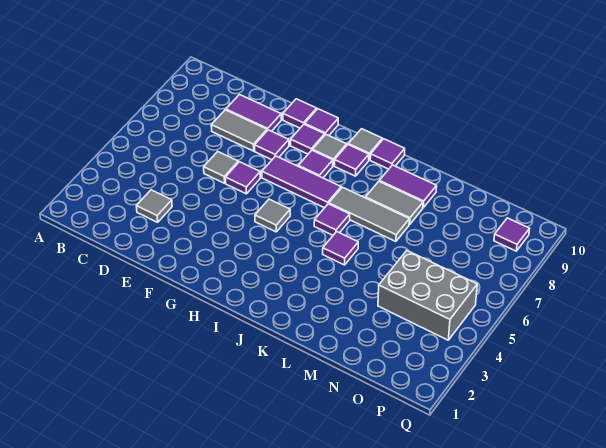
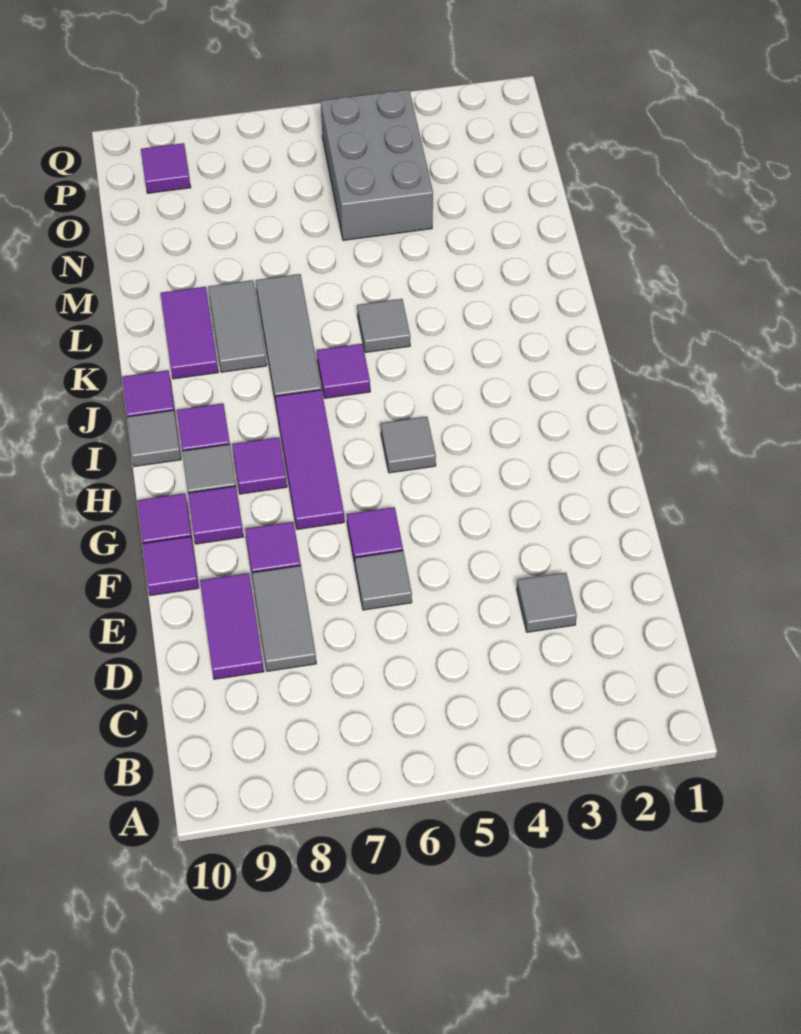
purple 1x1 tile [323,232,358,265] -> grey 1x1 tile [357,299,410,353]

